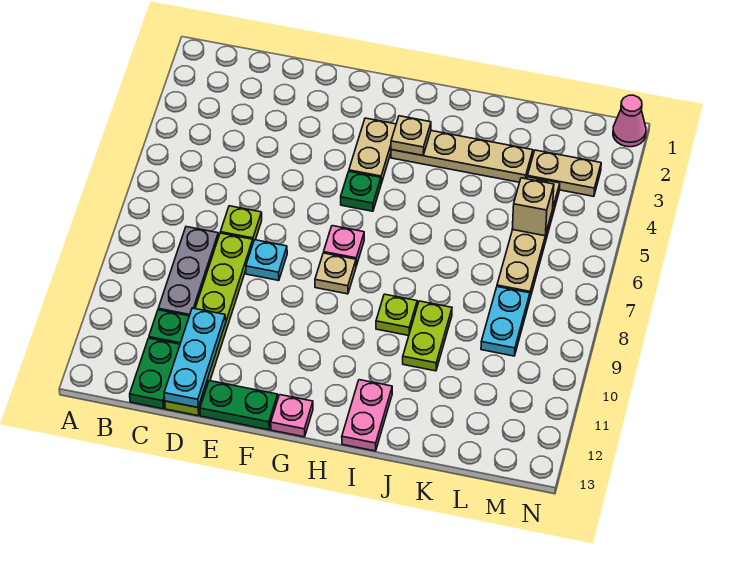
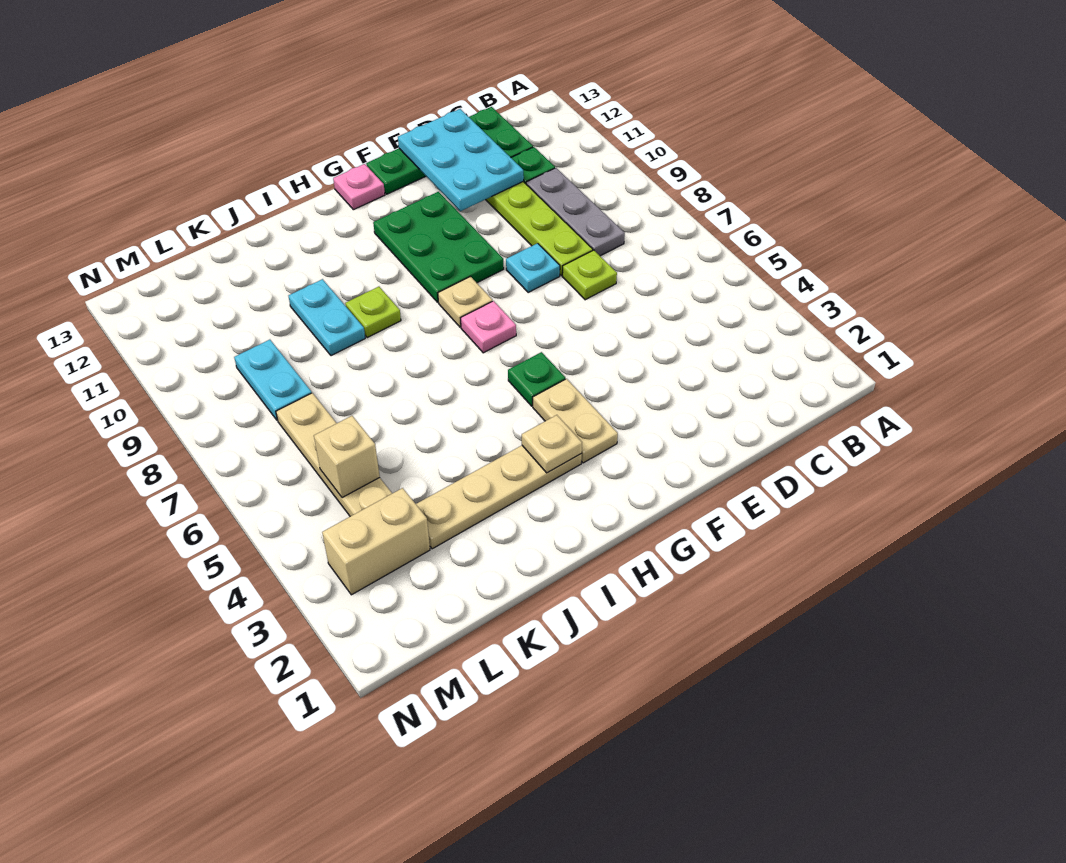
cyan 1x3 plate [164,308,226,407] -> cyan 2x3 plate [398,109,524,211]
none -> green 2x3 plate [373,192,504,302]
pink 1x2 plate [342,380,392,451] -> none
lime 1x2 plate [403,301,452,371] -> cyan 1x2 plate [289,279,365,356]
tan 1x2 plate [527,150,601,196] -> tan 1x2 brick [322,488,430,595]
pink 1x1 cone [613,95,646,147] -> none

